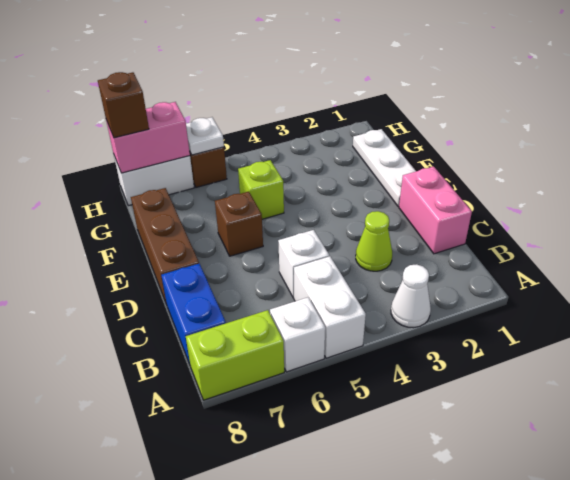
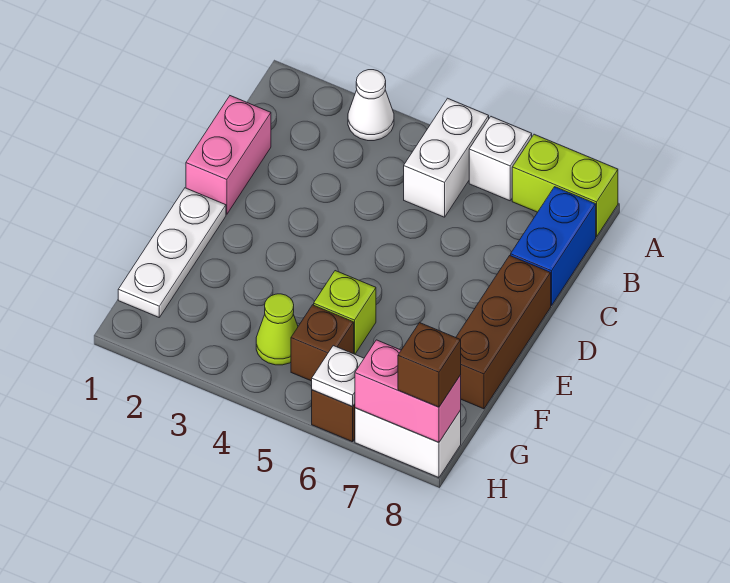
lime 1x1 cone [356,211,392,271] -> lime 1x1 cone moved to [256,294,298,365]
white 1x1 brick [278,230,329,298] -> none
brown 1x1 brick [215,192,263,256] -> brown 1x1 brick moved to [291,305,354,381]

